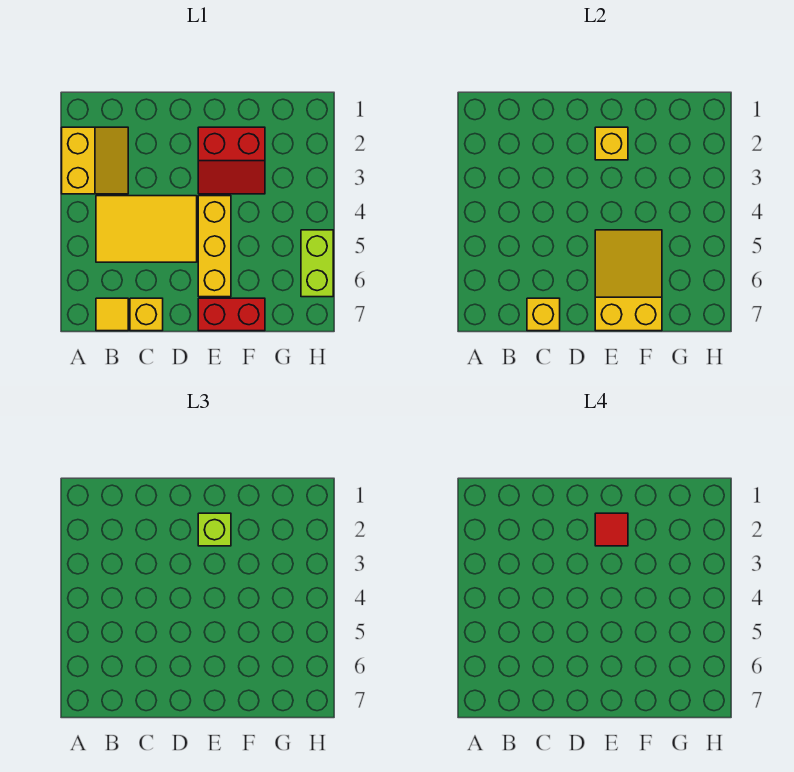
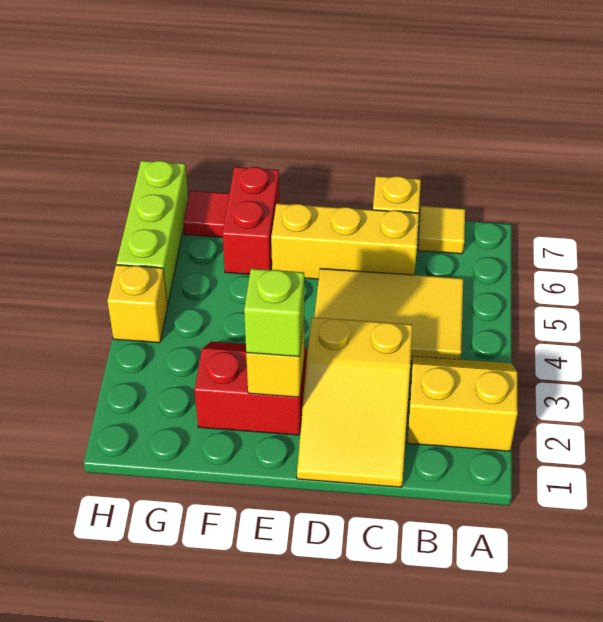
yellow 2x2 slope [62,127,128,194] -> yellow 2x2 slope turned to [407,356,518,451]
yellow 1x1 brick [527,298,560,331] -> yellow 1x1 brick moved to [107,265,167,343]
red 1x1 tile [595,513,628,546] -> red 1x1 tile moved to [183,191,229,237]
yellow 1x3 brick [198,196,231,297] -> yellow 1x3 brick turned to [271,204,419,279]
yellow 2x3 slope [595,230,662,331] -> yellow 2x3 slope moved to [297,317,413,487]
red 1x2 brick [198,298,265,331] -> red 1x2 brick turned to [222,167,279,274]
lime 1x2 brick [301,230,333,297] -> lime 1x3 brick [116,161,188,305]

